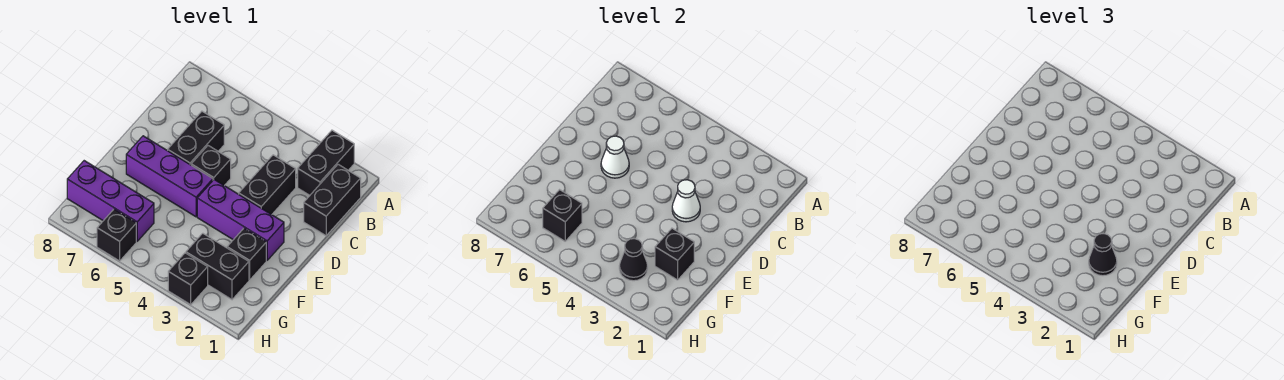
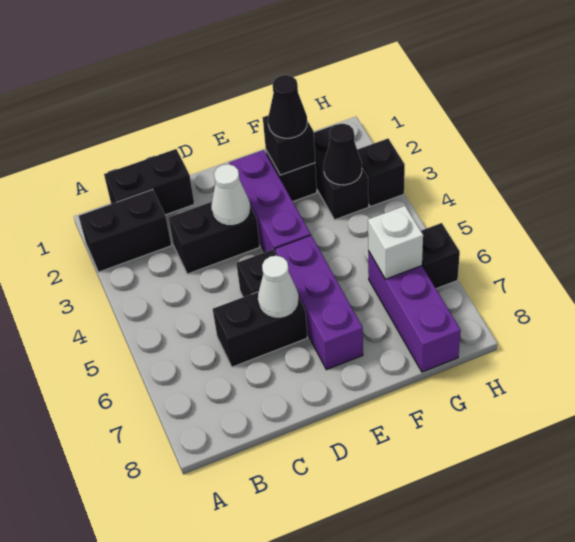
black 1x1 brick [543,190,582,241] -> white 1x1 brick [368,206,423,279]

